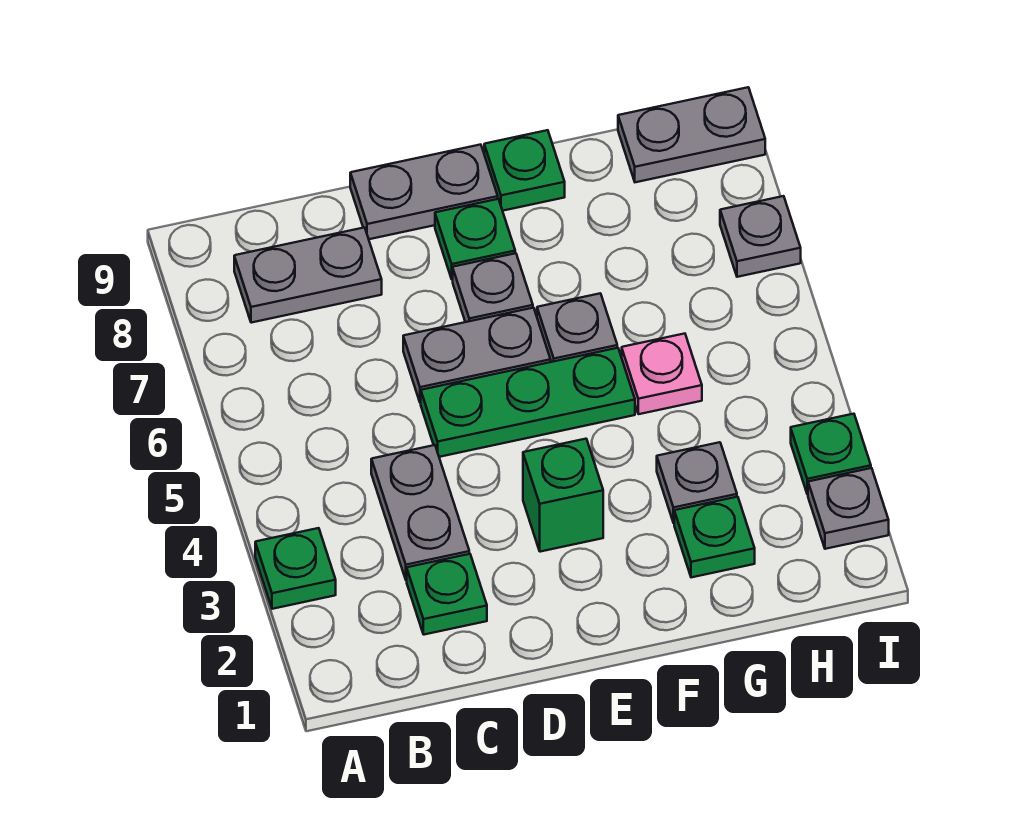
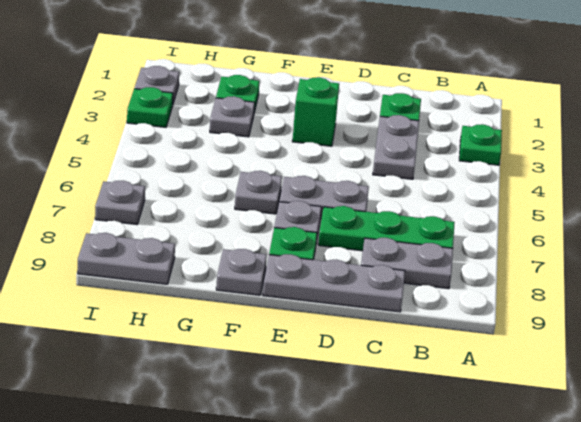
green 1x3 plate [421,348,635,457] -> green 1x3 plate moved to [318,206,455,251]
grey 1x2 plate [350,145,498,239] -> grey 1x3 plate [263,254,405,312]
green 1x1 plate [484,130,565,211] -> grey 1x1 plate [216,249,267,295]
pink 1x1 plate [622,334,702,414] -> none

